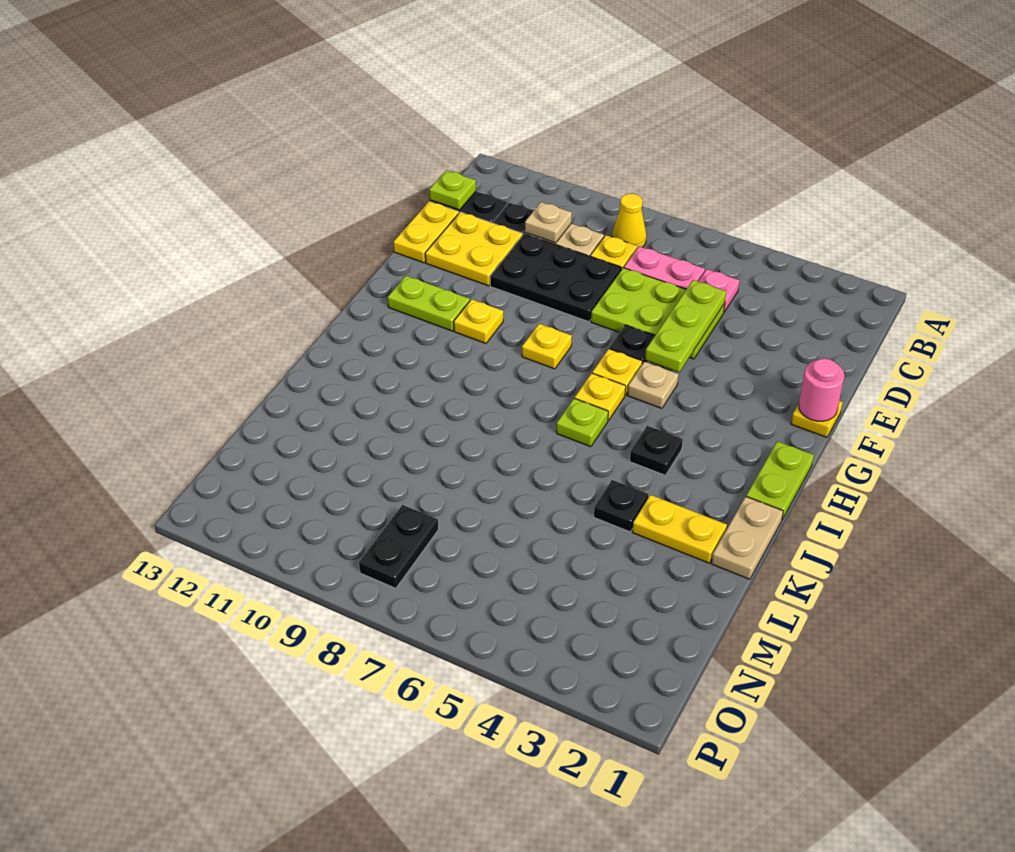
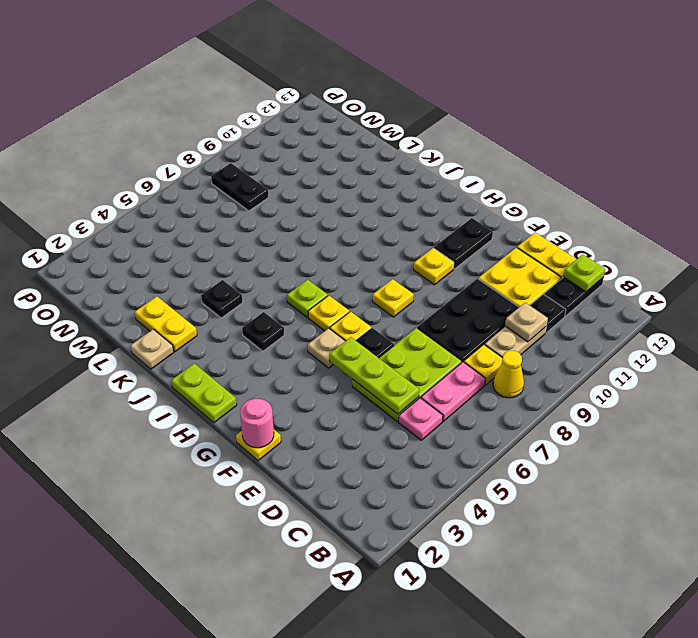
lime 1x2 plate [388,276,470,331] -> black 1x2 plate [434,218,493,269]
tan 1x2 plate [711,497,783,579] -> tan 1x1 plate [131,329,174,369]
yellow 1x2 plate [632,495,727,563] -> yellow 1x2 plate turned to [135,296,197,352]

